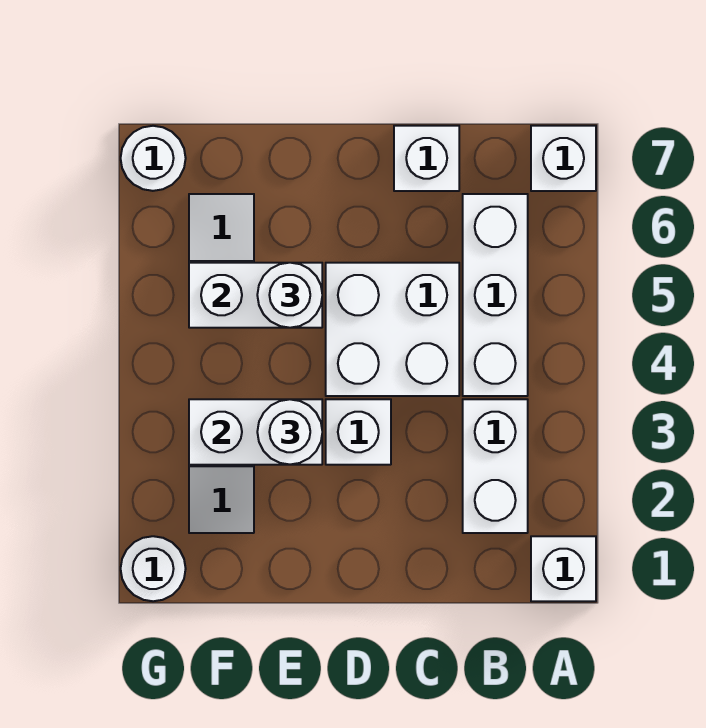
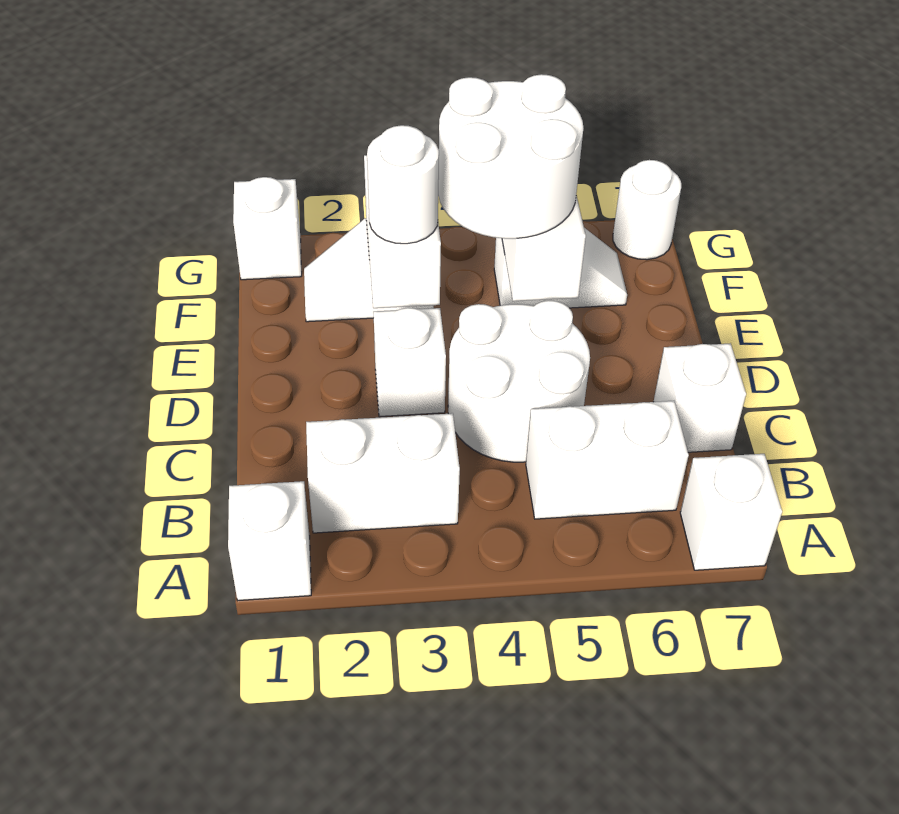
white 1x3 brick [463,194,528,396] -> white 1x2 brick [526,401,689,519]
white 2x2 brick [326,263,459,396] -> white 2x2 round brick [448,300,590,462]
white 1x1 round brick [257,263,322,328] -> white 2x2 round brick [438,74,583,239]
white 1x1 round brick [121,536,186,601] -> white 1x1 brick [233,177,302,280]

